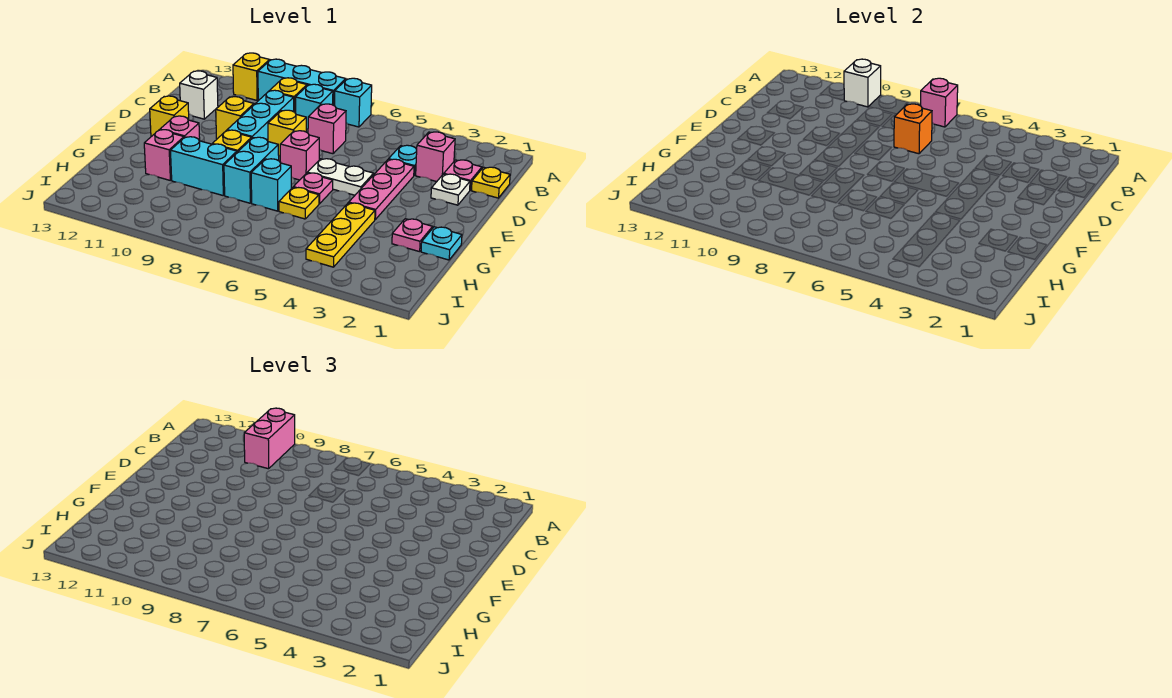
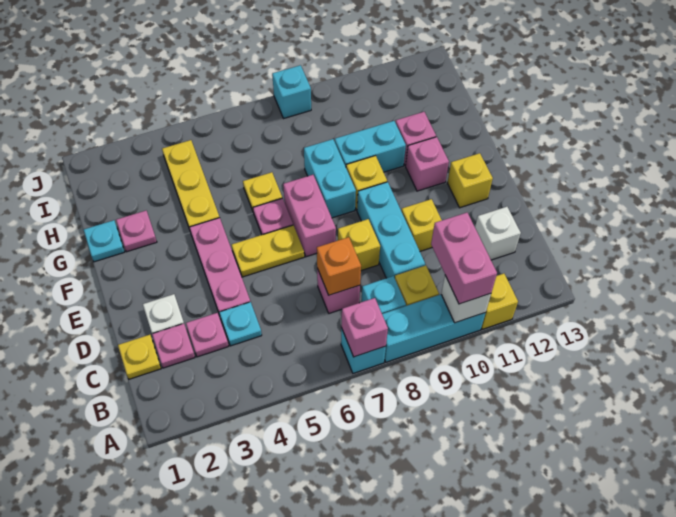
pink 1x1 brick [416,132,455,182] -> pink 1x1 plate [186,313,228,357]
white 1x2 plate [307,159,374,195] -> yellow 1x2 plate [232,225,304,277]
pink 1x1 brick [280,131,319,180] -> pink 1x2 brick [283,175,336,257]
cyan 1x1 brick [251,159,291,211] -> cyan 1x1 brick moved to [272,65,311,118]

